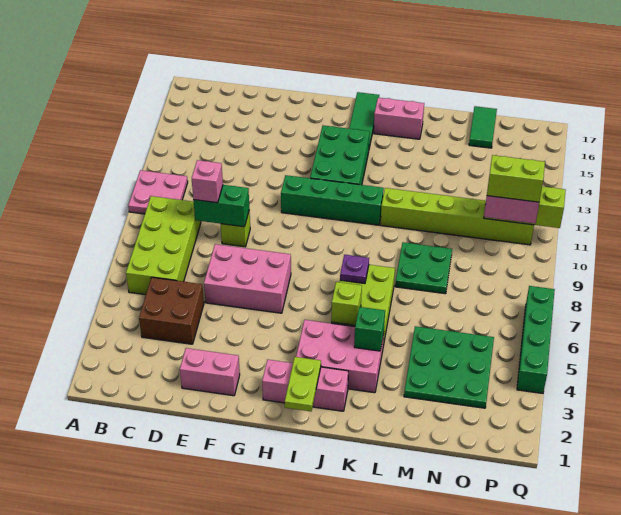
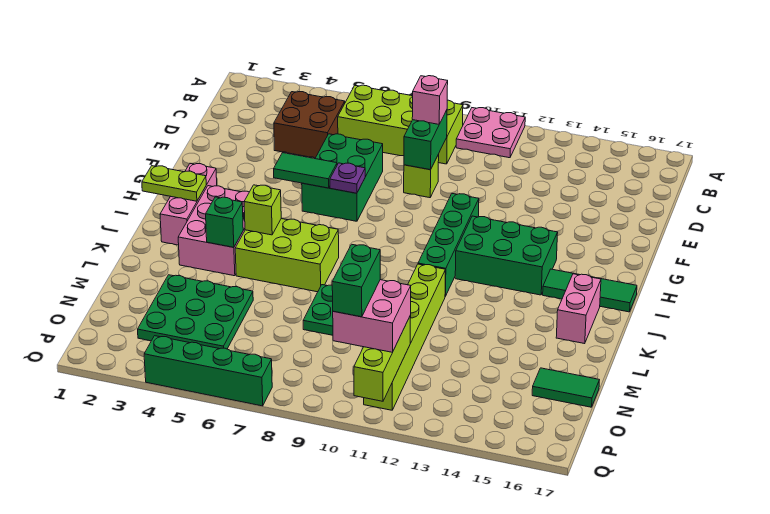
pink 1x2 brick [180,348,240,396] -> none
pink 2x3 brick [204,244,291,313] -> green 2x3 brick [302,134,383,221]
none -> green 1x2 tile [274,153,337,188]
purple 1x1 plate [340,255,369,284] -> purple 1x1 plate moved to [330,163,365,193]
lime 1x2 brick [487,155,545,202] -> green 1x2 brick [332,244,380,317]

